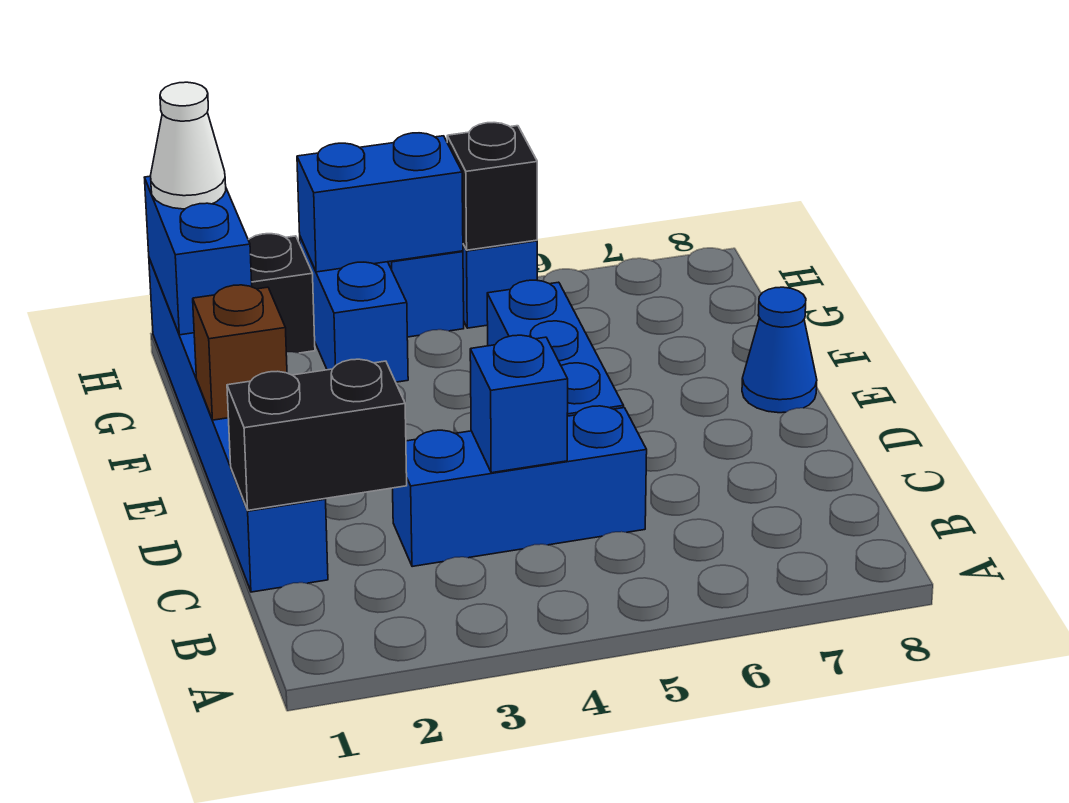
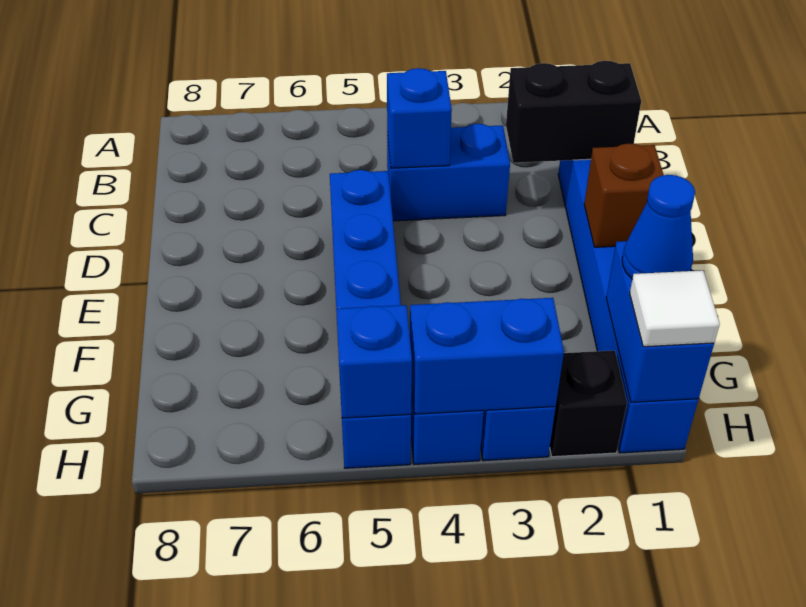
blue 1x3 brick [393,406,647,567] -> blue 1x2 brick [387,124,510,221]
blue 1x1 cone [742,287,817,413] -> blue 1x1 cone moved to [622,175,695,279]
white 1x1 cone [151,82,226,209] -> white 1x1 tile [630,270,720,347]
black 1x1 brick [447,123,537,250] -> blue 1x1 brick [336,305,412,418]

